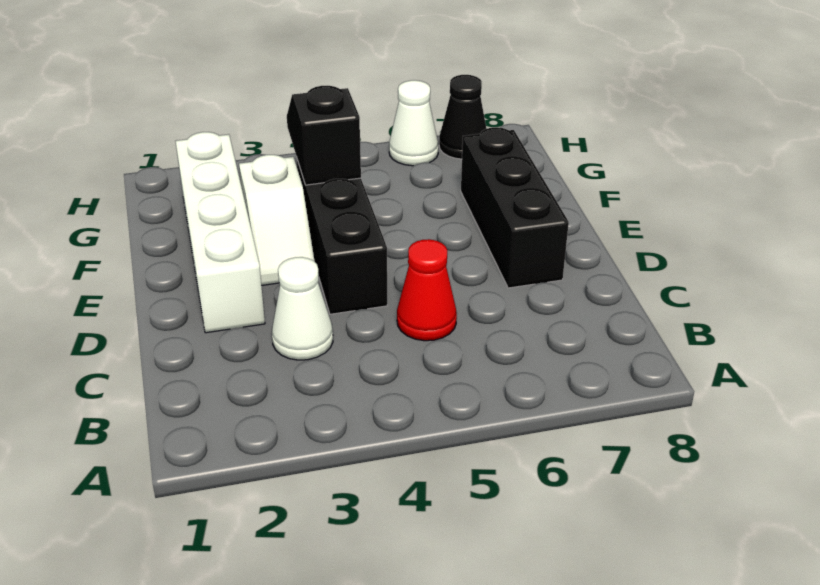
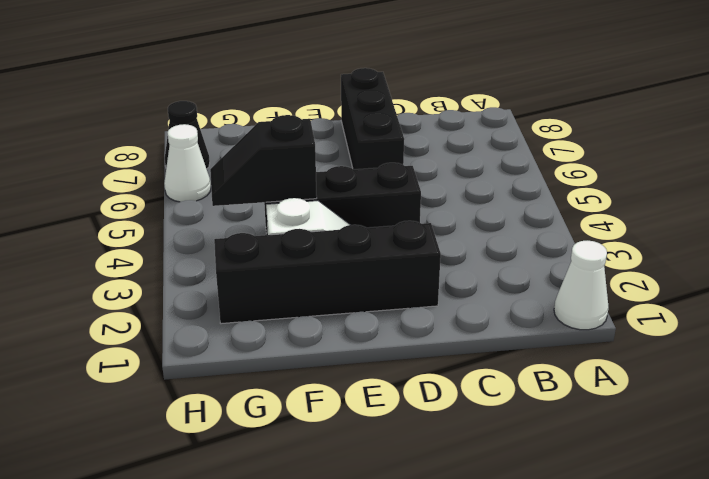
white 1x1 cone [272,257,333,360] -> white 1x1 cone moved to [554,241,609,330]
red 1x1 cone [397,239,457,341] -> none
white 1x4 brick [176,132,265,333] -> black 1x4 brick [214,221,441,324]
black 1x3 brick [461,127,569,288] -> black 1x3 brick turned to [341,68,404,169]

